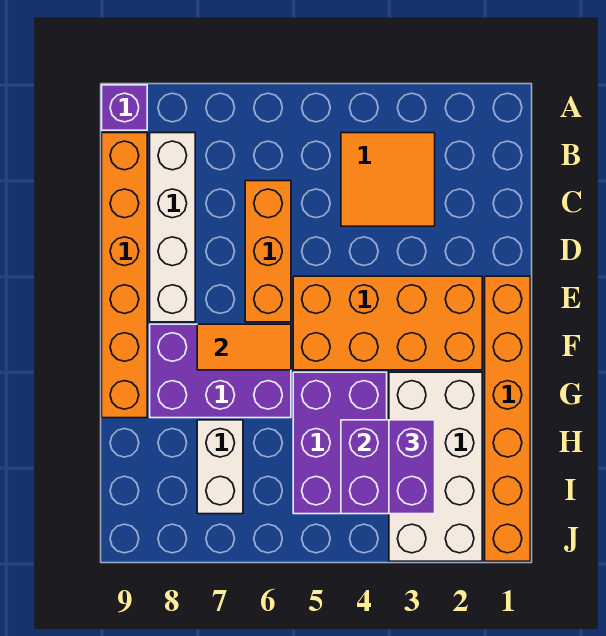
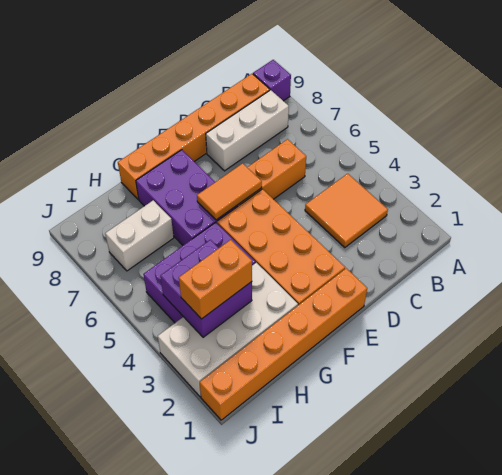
white 1x4 brick [150,133,195,322] -> white 1x3 brick [206,90,289,171]
orange 1x2 tile [197,324,291,370] -> orange 1x2 tile turned to [197,163,262,220]
purple 1x2 brick [389,420,435,514] -> orange 1x2 brick [179,240,252,319]

